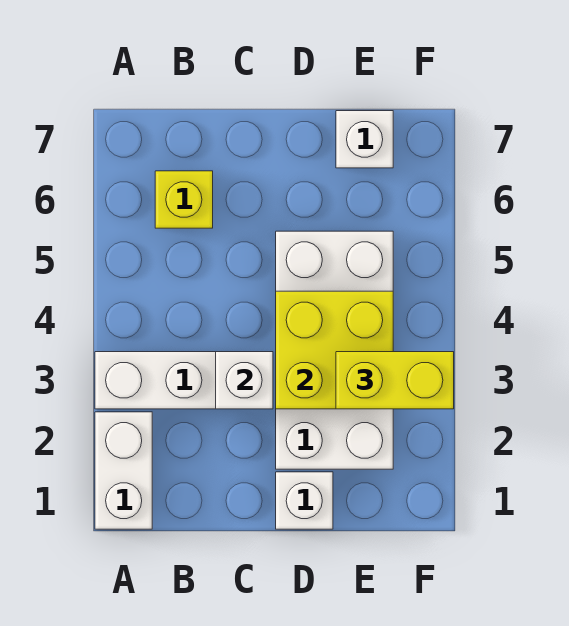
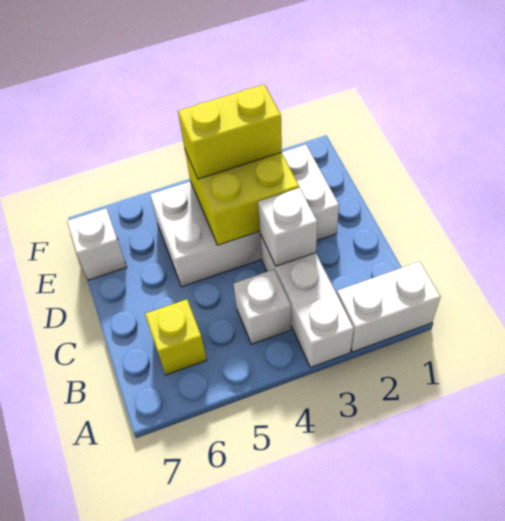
white 1x1 brick [276,472,333,529] -> white 1x1 brick moved to [233,269,291,344]
yellow 1x2 brick [336,352,454,409] -> yellow 1x2 brick turned to [178,84,282,179]

